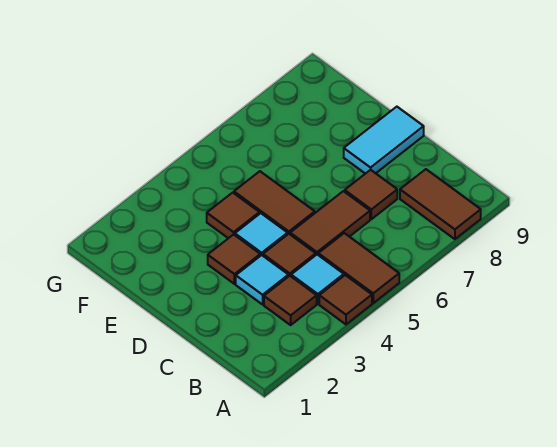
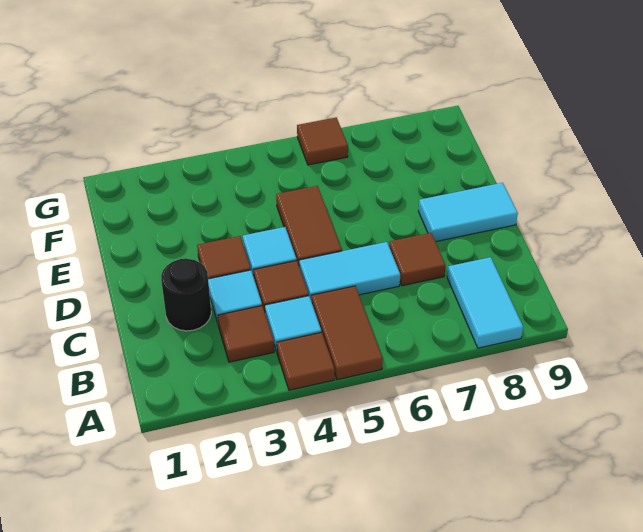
brown 1x2 tile [400,169,481,239] -> cyan 1x2 tile [447,257,523,348]
none -> black 1x1 round brick [161,258,211,331]
brown 1x2 tile [290,191,370,255] -> cyan 1x2 tile [299,242,400,302]
brown 1x1 tile [207,193,259,238] -> brown 1x1 tile moved to [297,117,348,165]

